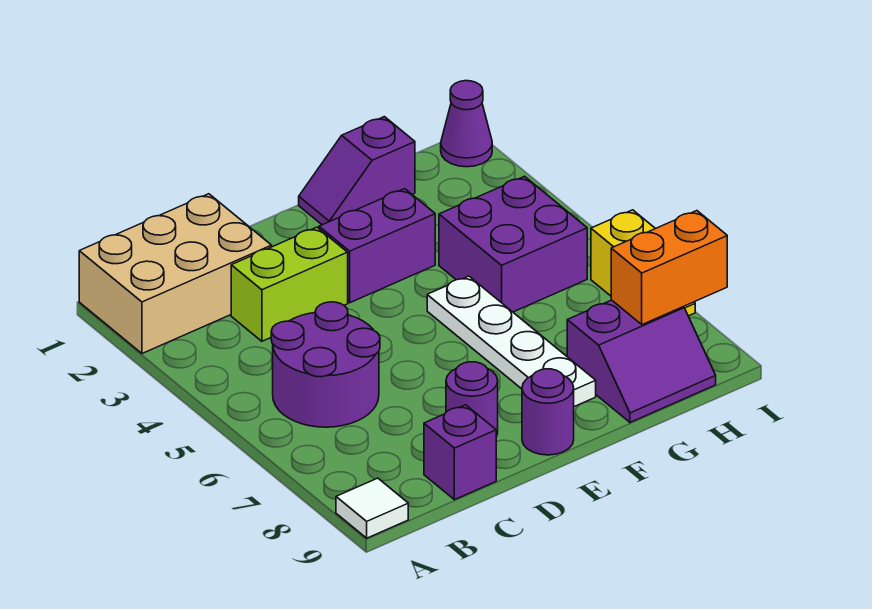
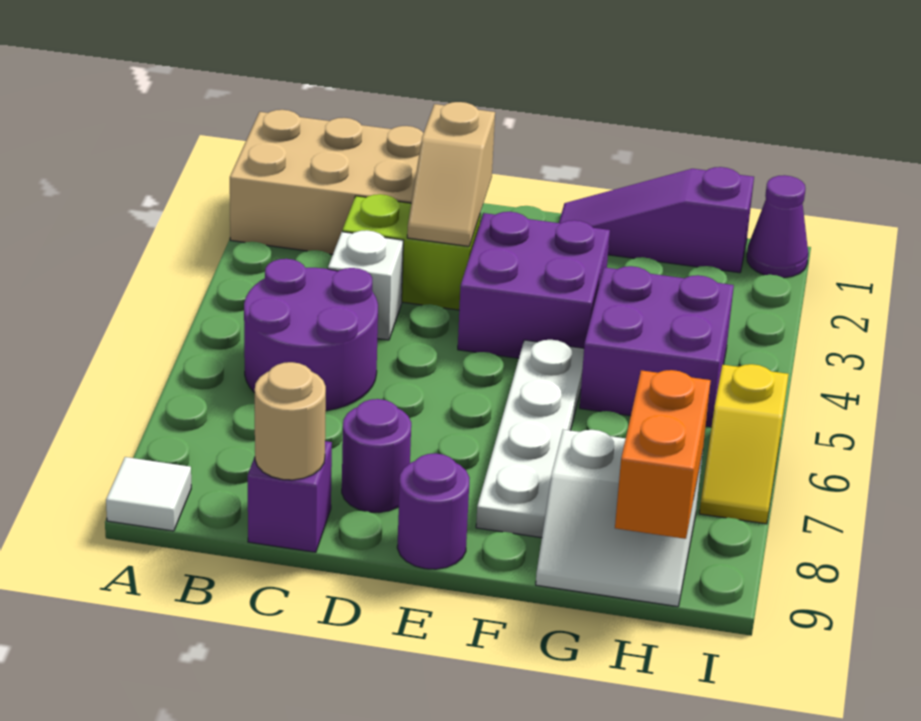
none -> white 1x1 brick [328,230,403,340]
none -> tan 1x1 round brick [255,362,326,480]
none -> tan 1x2 slope [407,102,495,246]
purple 1x2 brick [319,189,435,303] -> purple 2x2 brick [458,212,610,358]
purple 1x2 slope [299,117,415,225] -> purple 1x3 slope [559,167,754,273]
purple 2x2 slope [567,300,716,422] -> white 2x2 slope [536,430,703,607]
orange 1x2 brick [611,211,727,325] -> orange 1x2 brick turned to [615,370,711,539]

